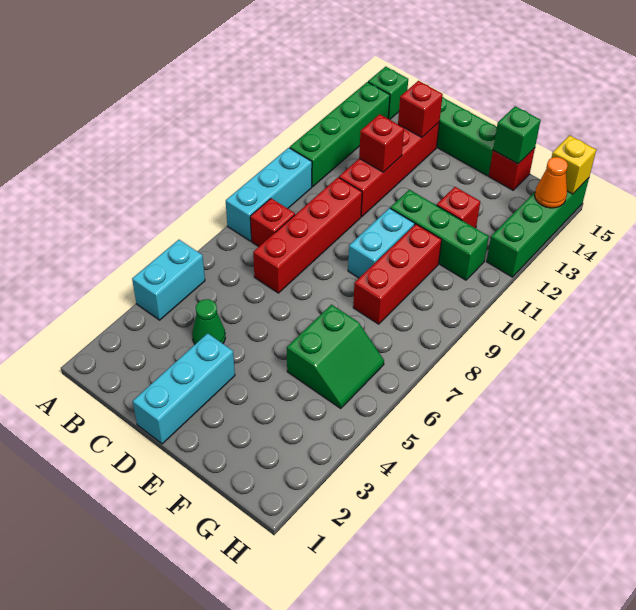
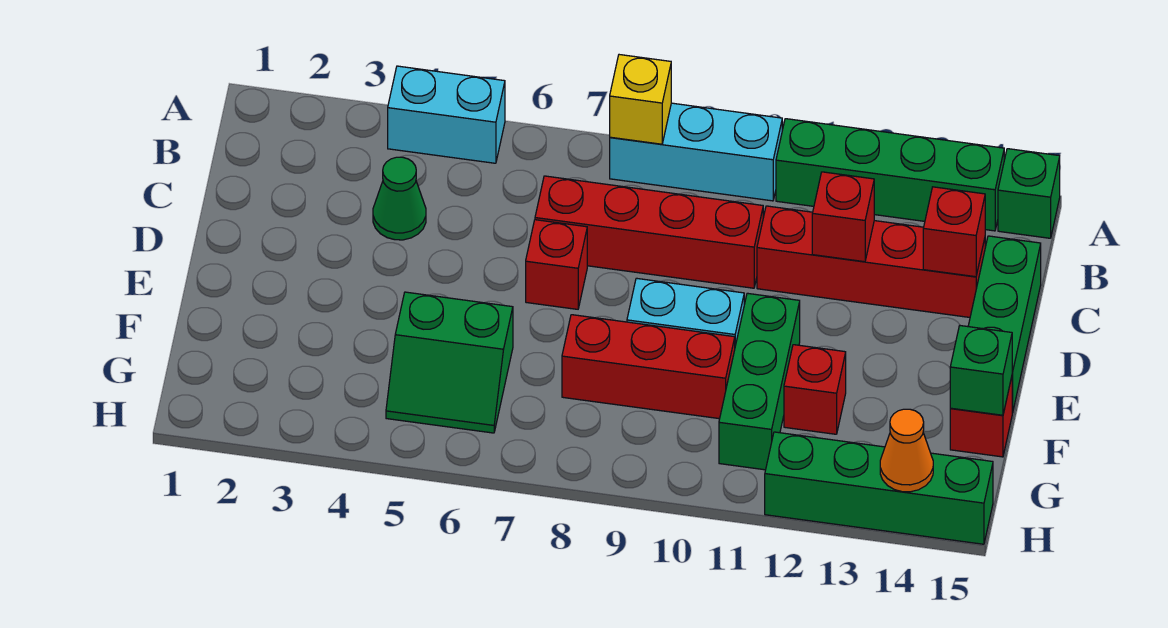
red 1x1 brick [250,199,295,247] -> red 1x1 brick moved to [526,220,587,309]
cyan 1x3 brick [133,333,235,444] -> none
yellow 1x1 brick [551,135,596,194] -> yellow 1x1 brick moved to [610,55,671,144]

